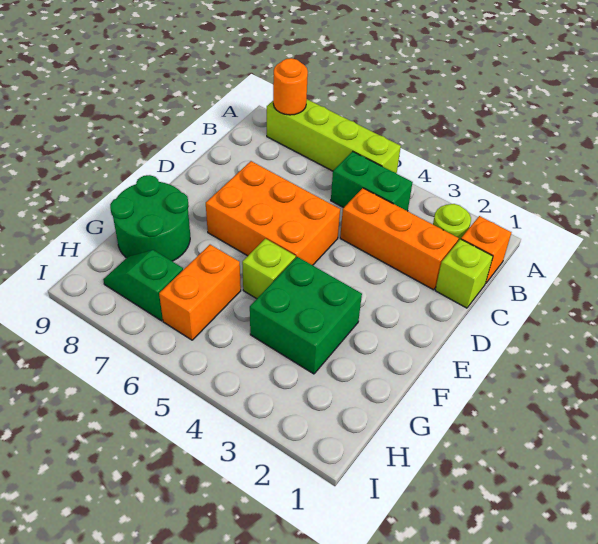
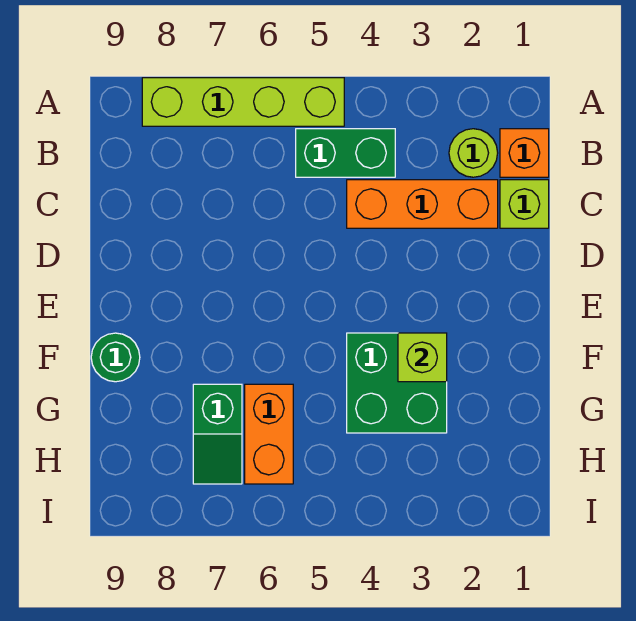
orange 1x1 round brick [273,58,308,115] -> none
orange 2x3 brick [206,161,340,265] -> none
lime 1x1 brick [242,239,296,299] -> lime 1x1 brick moved to [398,333,447,382]
green 2x2 round brick [110,175,190,261] -> green 1x1 round brick [91,333,140,382]
green 1x2 slope [103,250,183,321] -> green 1x2 slope turned to [193,384,242,484]

